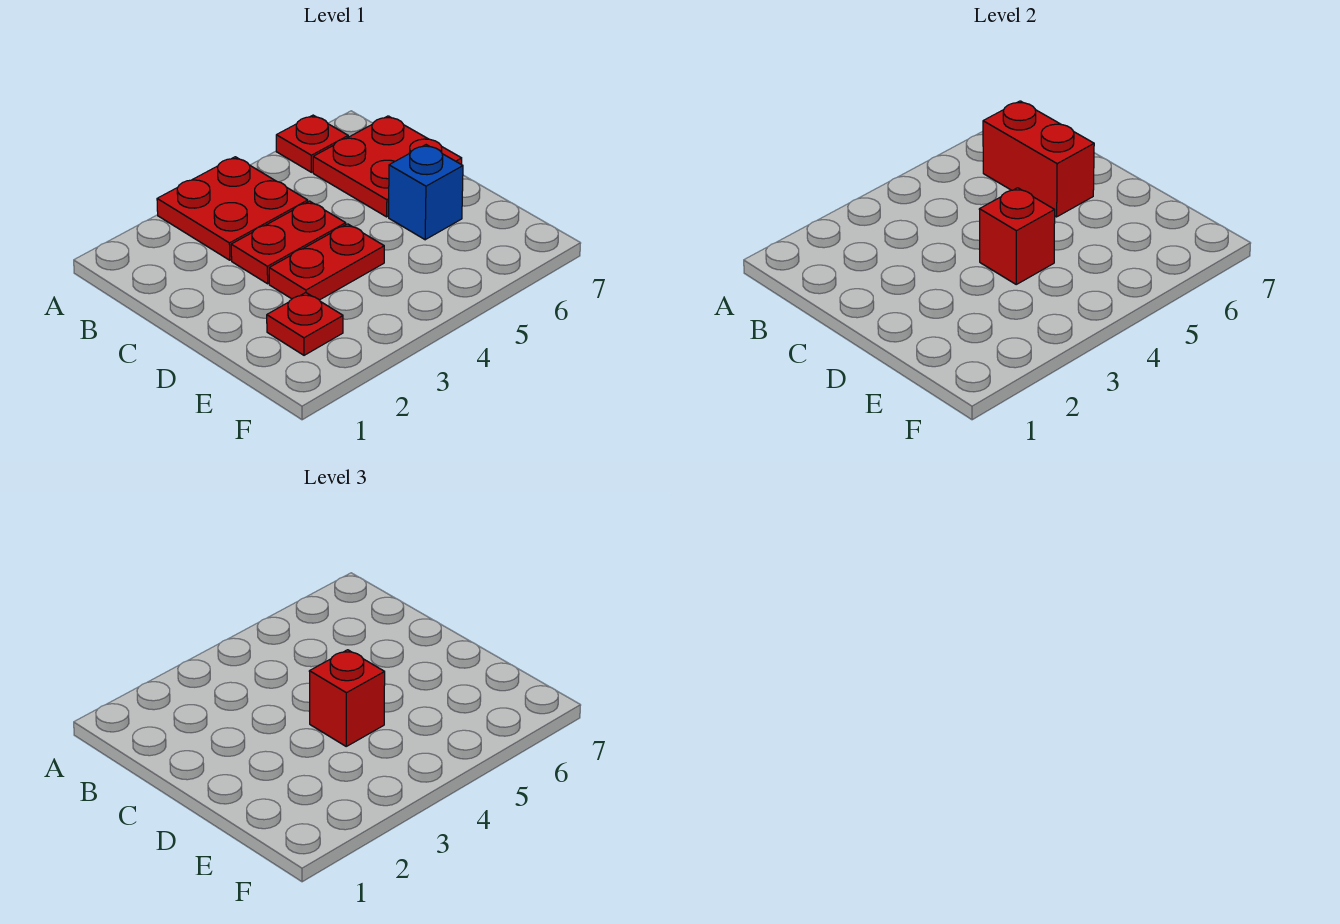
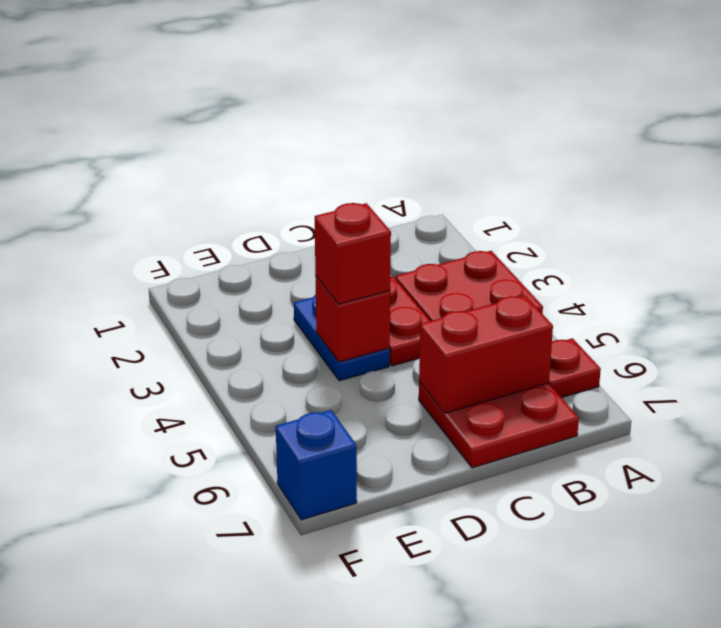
red 1x2 plate [269,224,384,300] -> blue 1x2 plate [294,294,390,381]
blue 1x1 brick [389,145,463,240] -> blue 1x1 brick moved to [276,410,357,520]
red 1x1 plate [267,293,343,355] -> none

